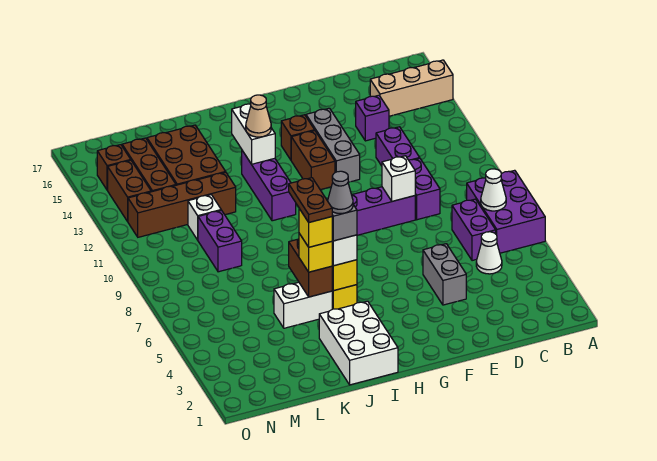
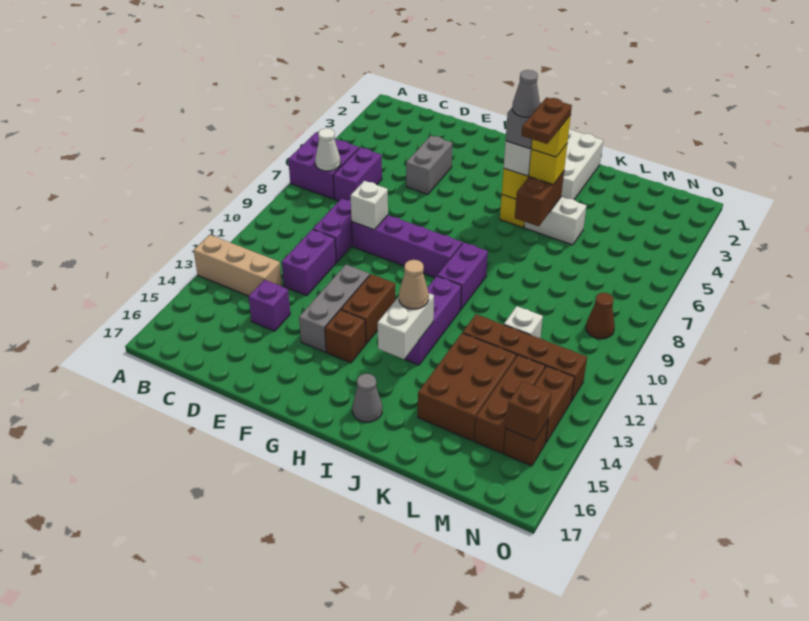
purple 2x3 brick [467,170,545,253] -> purple 2x2 brick [288,132,359,199]
tan 1x3 brick [370,60,453,116] -> tan 1x3 brick moved to [194,235,282,296]
white 1x1 cone [476,232,502,274] -> none
none -> grey 1x1 cone [352,374,382,422]
purple 1x2 brick [198,210,242,272] -> purple 1x2 brick moved to [437,242,488,310]
none -> brown 1x1 cone [586,293,615,339]
none -> brown 1x1 brick [506,381,551,441]

